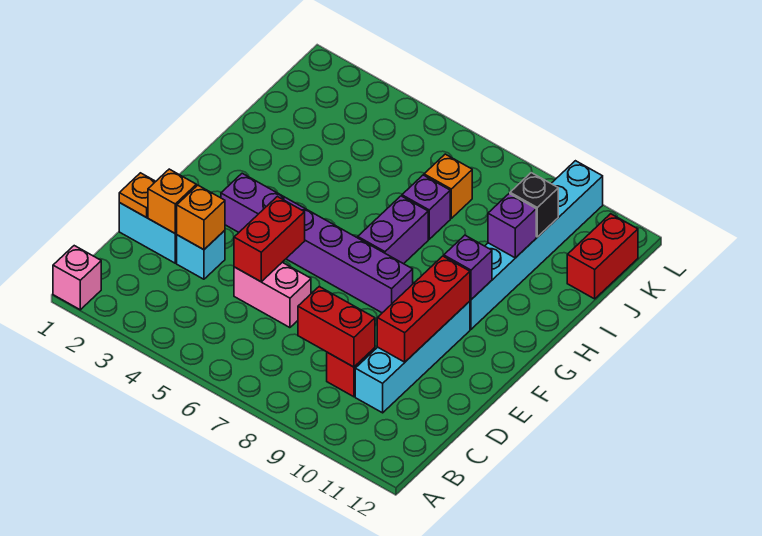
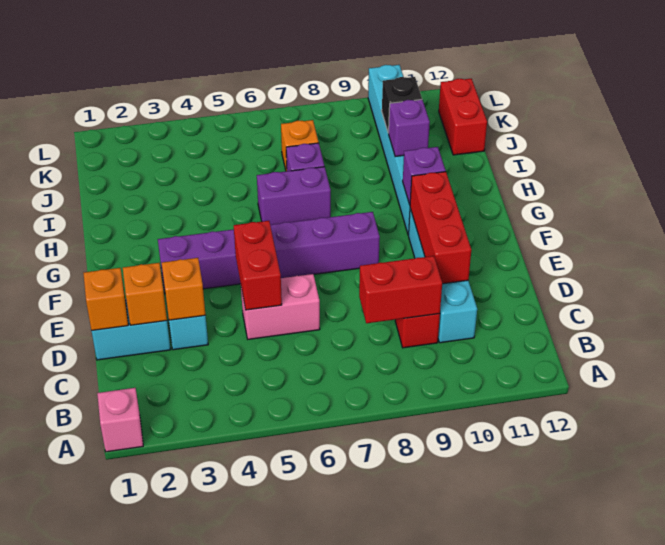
orange 1x1 plate [119,173,156,217] -> orange 1x1 brick [83,268,128,331]
purple 1x2 brick [358,196,428,264] -> purple 1x2 brick turned to [257,167,331,225]

